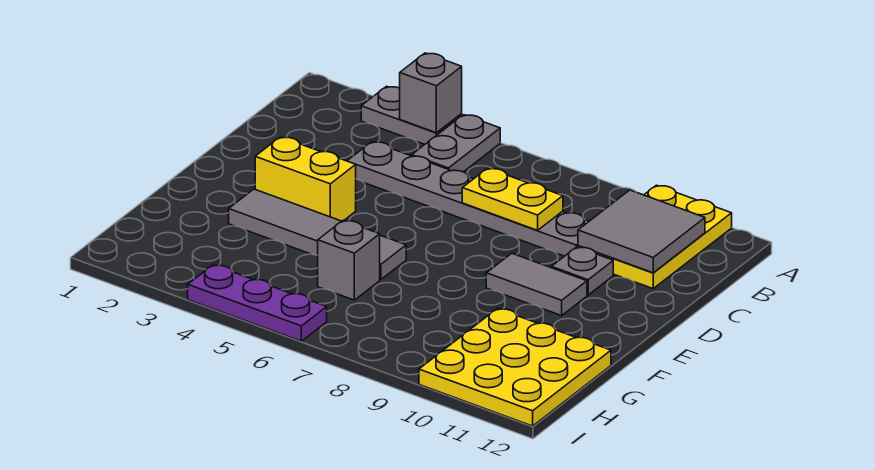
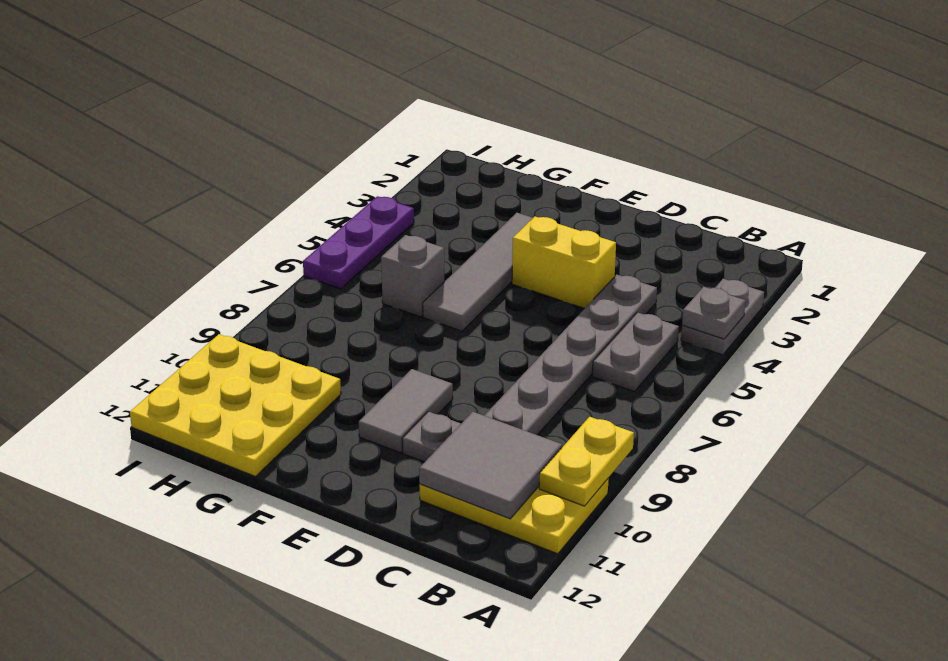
grey 1x1 brick [400,53,462,133] -> grey 1x1 plate [682,287,745,339]
grey 1x2 plate [412,115,500,172] -> grey 1x2 plate turned to [592,312,679,391]
yellow 1x2 plate [462,168,563,230] -> yellow 1x2 plate moved to [539,417,634,506]
yellow 1x2 brick [255,137,356,221] -> yellow 1x2 brick turned to [512,217,616,308]

